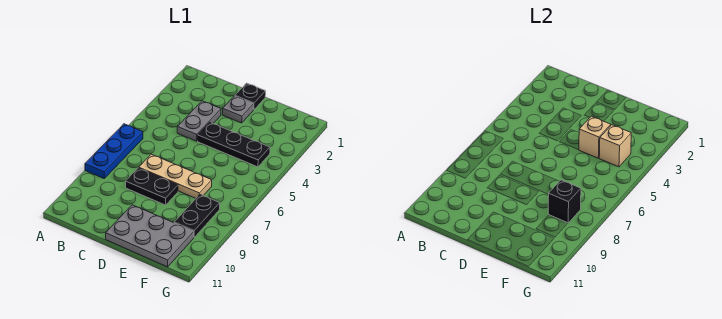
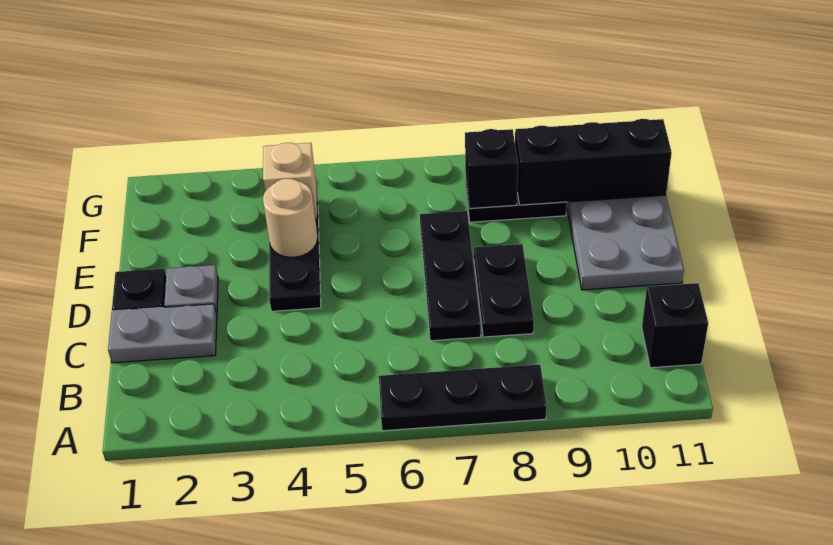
blue 1x3 plate [85,124,143,178] -> black 1x3 plate [379,365,547,431]
none -> black 1x1 brick [642,283,708,368]
grey 1x2 plate [177,101,221,141] -> grey 1x2 plate moved to [108,304,217,363]
tan 1x3 plate [139,154,212,198] -> black 1x3 plate [420,211,481,341]
tan 1x1 brick [579,116,611,158] -> tan 1x1 round brick [263,178,318,257]
none -> black 1x3 brick [515,119,672,205]

